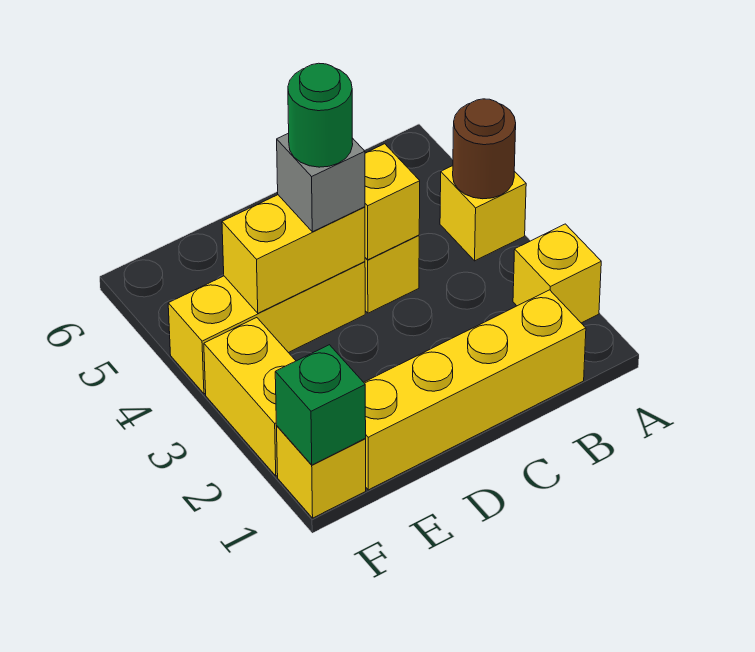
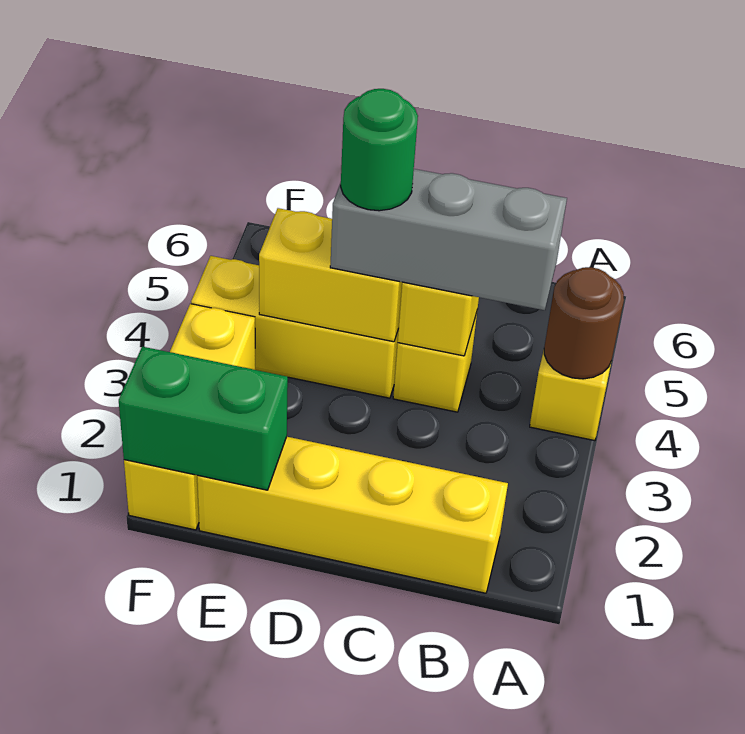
yellow 1x1 brick [513,224,601,323] -> none
grey 1x1 brick [277,133,365,232] -> grey 1x3 brick [330,169,567,310]
green 1x1 brick [275,345,366,465] -> green 1x2 brick [119,347,288,490]

